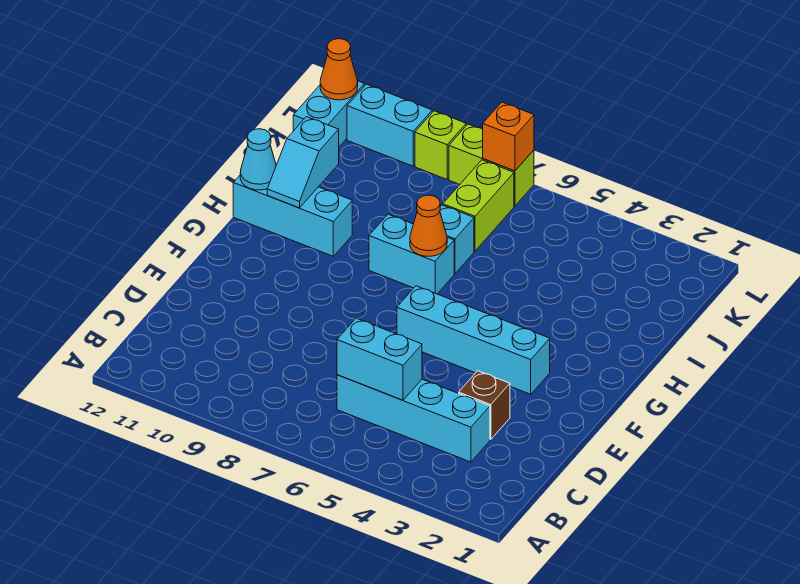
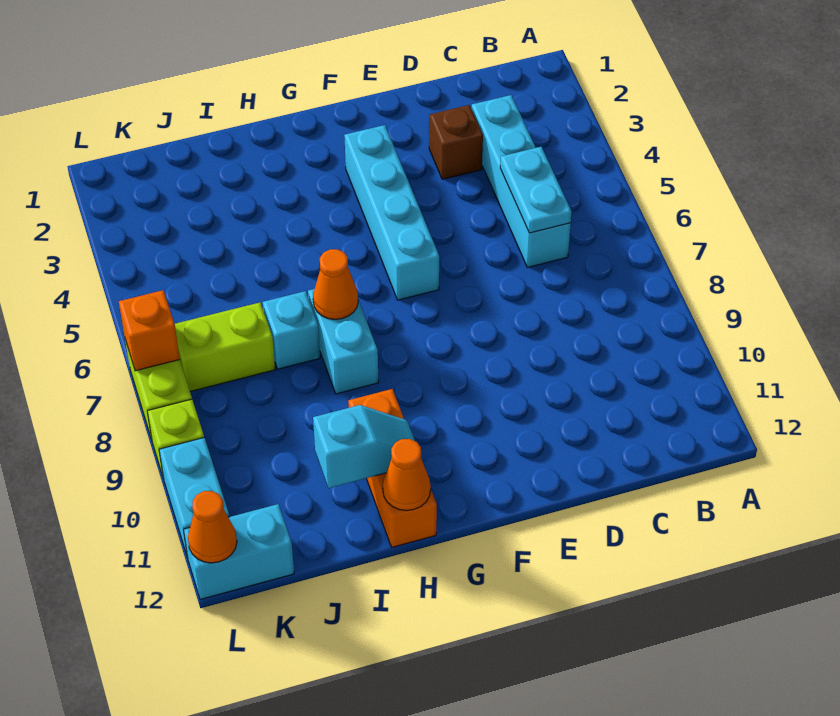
cyan 1x2 brick [337,318,422,400] -> cyan 1x2 plate [500,147,572,233]
cyan 1x3 brick [233,176,352,256] -> orange 1x3 brick [348,389,437,547]
cyan 1x1 cone [240,129,276,190] -> orange 1x1 cone [383,439,431,510]

